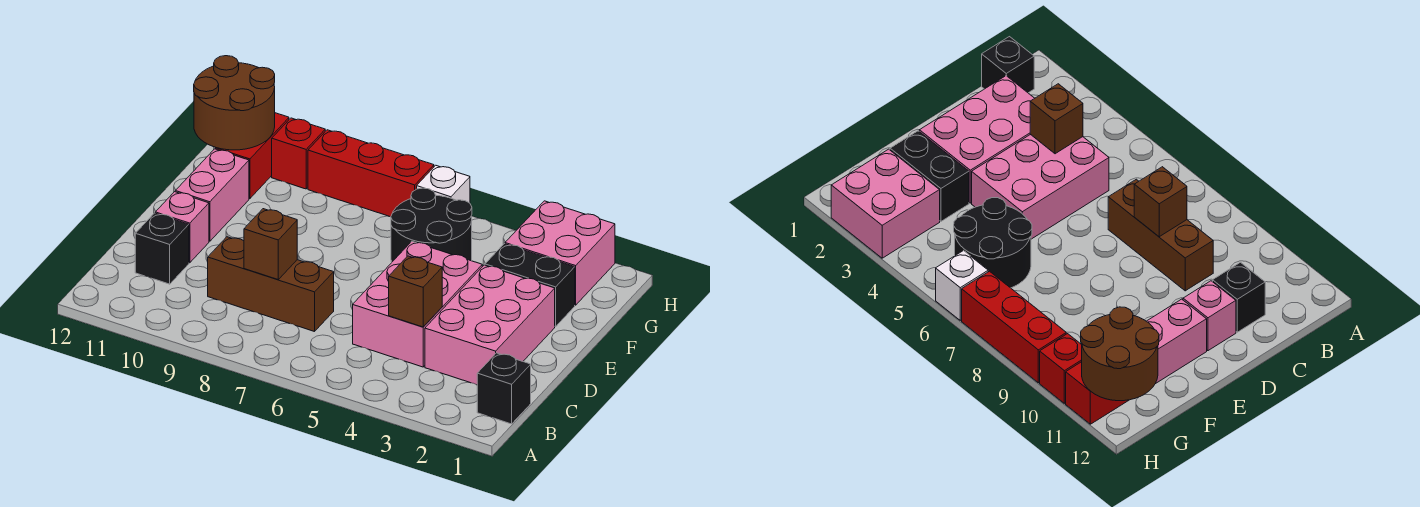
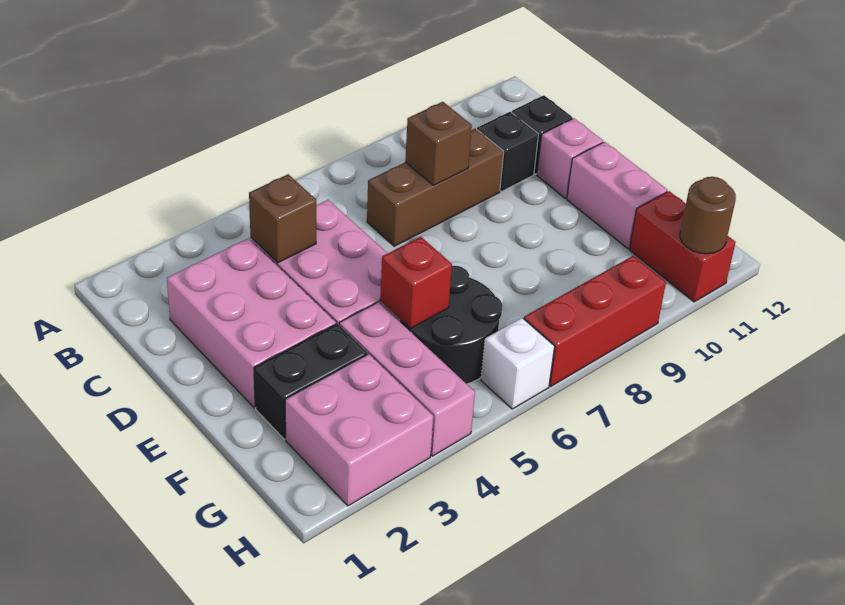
black 1x1 brick [477,353,531,424] -> black 1x1 brick moved to [477,112,538,192]
none -> pink 1x3 brick [339,302,475,456]
brown 2x2 round brick [194,56,275,150] -> brown 1x1 round brick [680,177,736,254]
red 1x1 brick [272,118,325,189] -> red 1x1 brick moved to [380,237,452,328]

